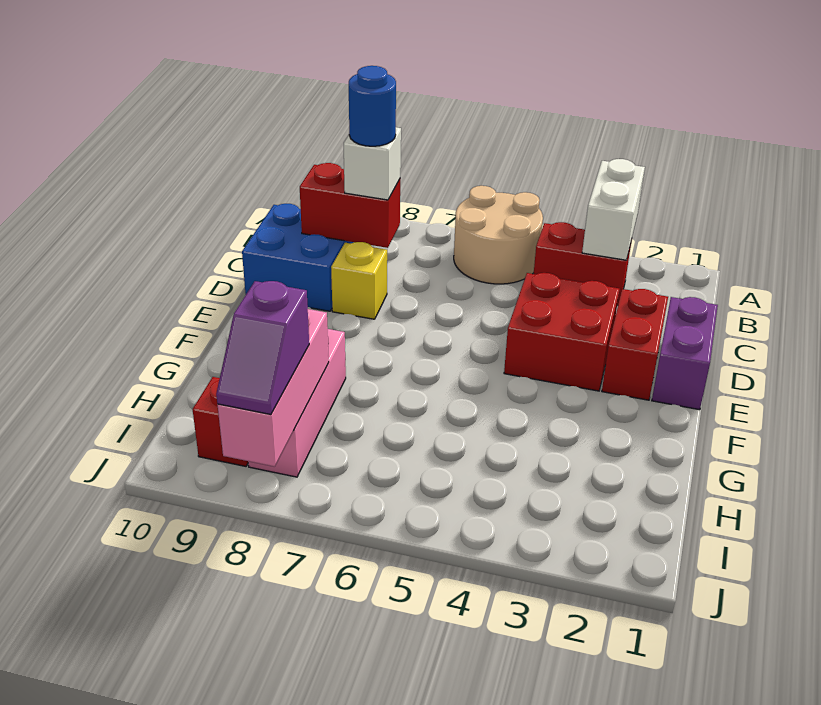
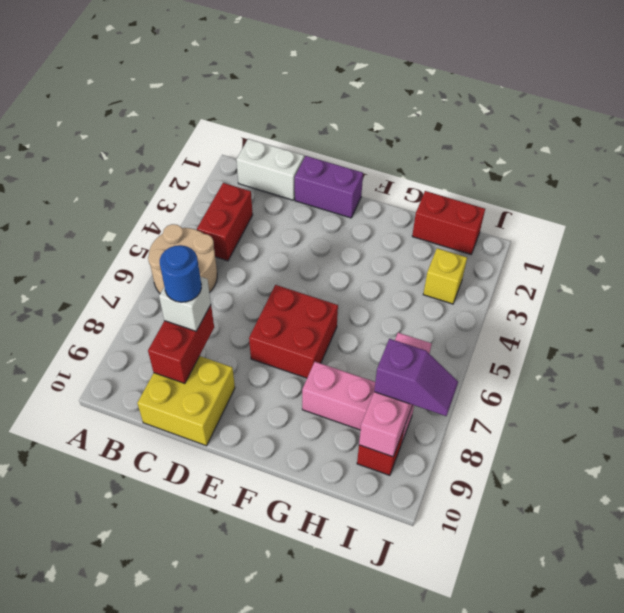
white 1x2 brick [582,159,645,260] -> white 1x2 brick moved to [236,139,304,200]
blue 2x2 brick [242,204,354,311] -> yellow 2x2 brick [137,356,235,446]
red 1x2 brick [602,289,668,400] -> red 1x2 brick moved to [412,191,485,254]
red 2x2 brick [504,273,620,391] -> red 2x2 brick moved to [249,285,338,378]
yellow 1x1 brick [331,242,387,319] -> yellow 1x1 brick moved to [423,248,467,304]
pink 1x3 brick [218,309,329,467] -> pink 1x3 brick turned to [359,333,432,457]

